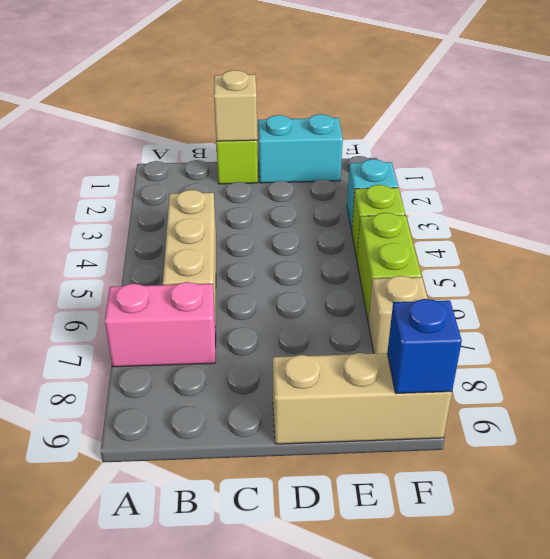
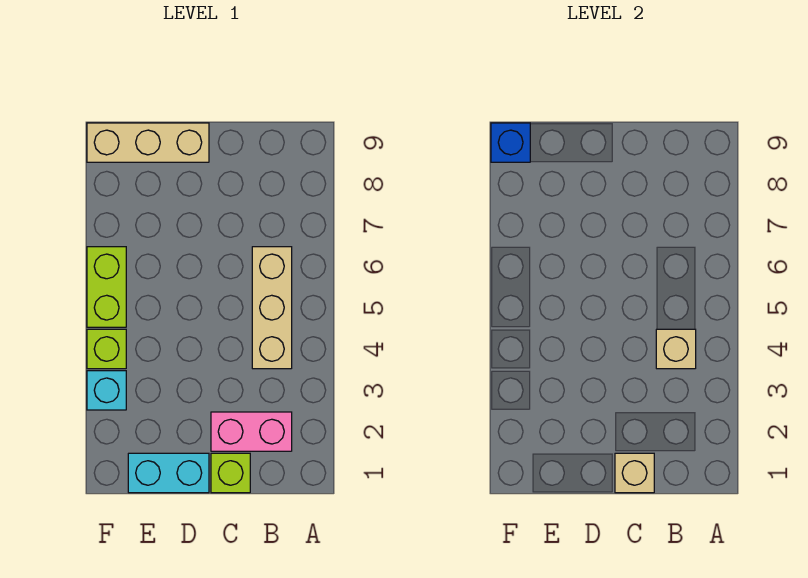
pink 1x2 brick [105,282,216,367] -> pink 1x2 brick moved to [211,412,292,451]
tan 1x1 brick [368,276,428,354] -> tan 1x1 brick moved to [656,329,696,369]

